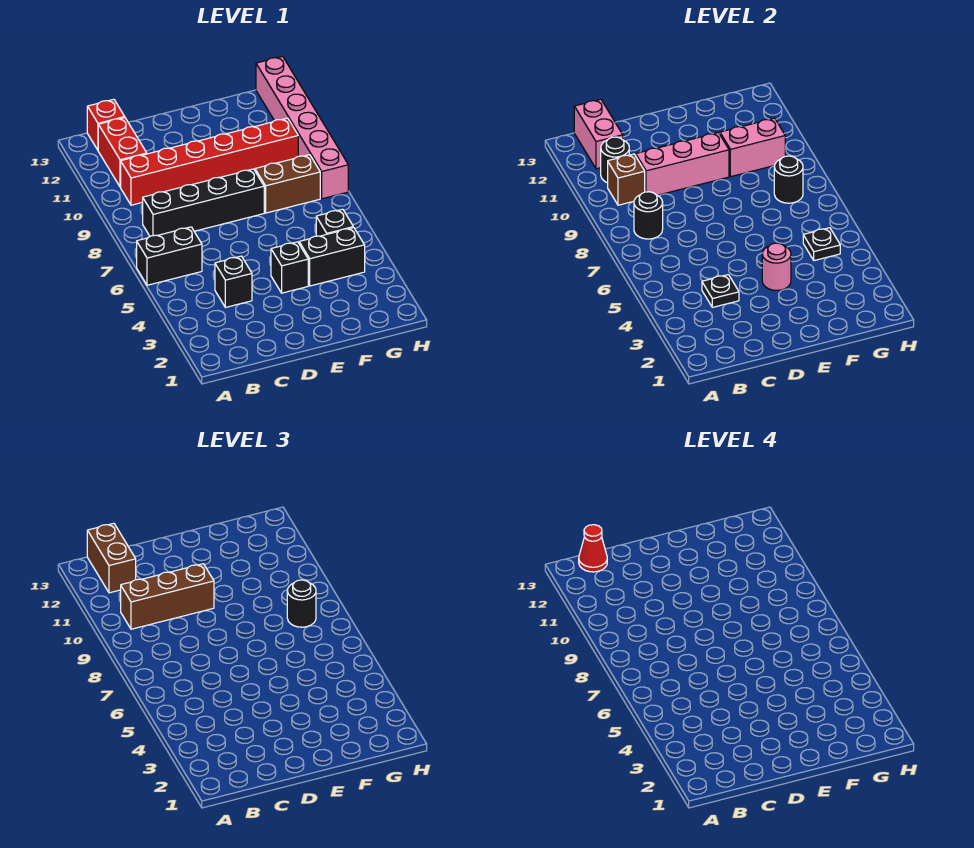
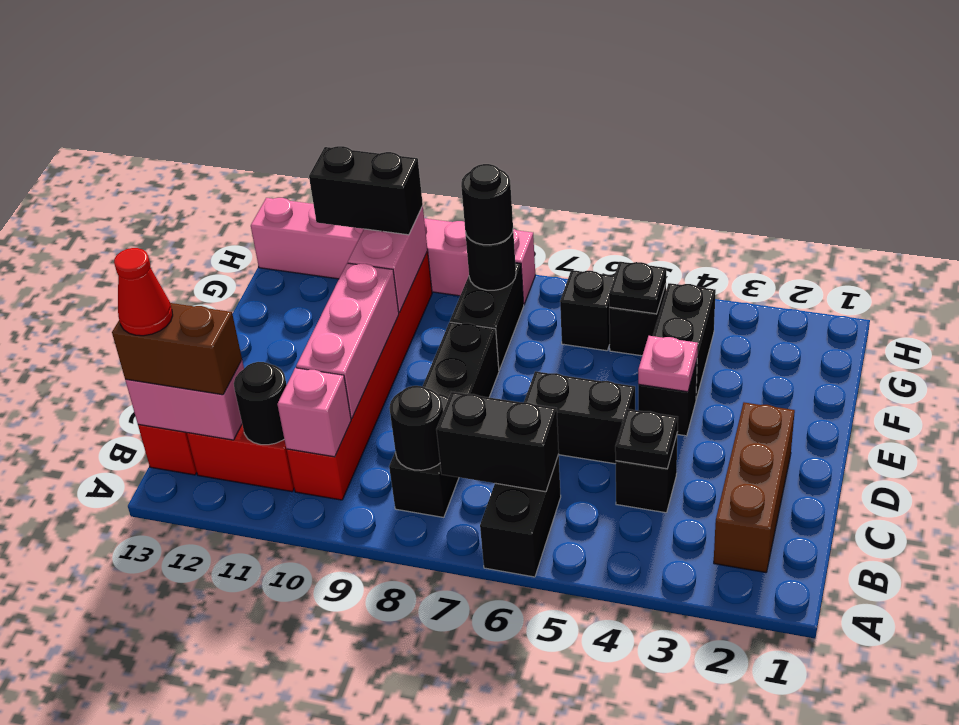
none -> black 1x2 brick [436,392,559,492]
brown 1x1 brick [608,154,645,205] -> pink 1x1 brick [277,368,351,457]
brown 1x3 brick [121,564,214,629] -> brown 1x3 brick moved to [714,402,795,573]
none -> black 1x2 brick [524,371,635,464]
pink 1x1 round brick [762,243,791,290] -> pink 1x1 plate [638,336,698,392]
brown 1x2 brick [255,155,320,213] -> black 1x2 brick [450,263,524,370]
none -> black 1x1 brick [560,270,614,351]
none -> black 1x2 brick [309,146,423,235]

